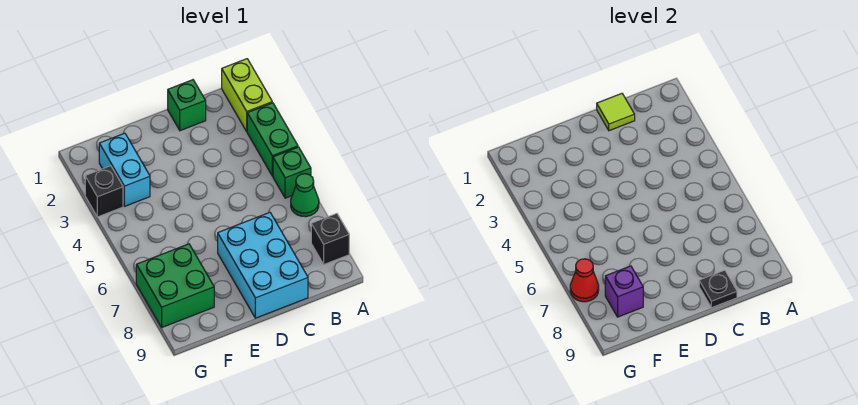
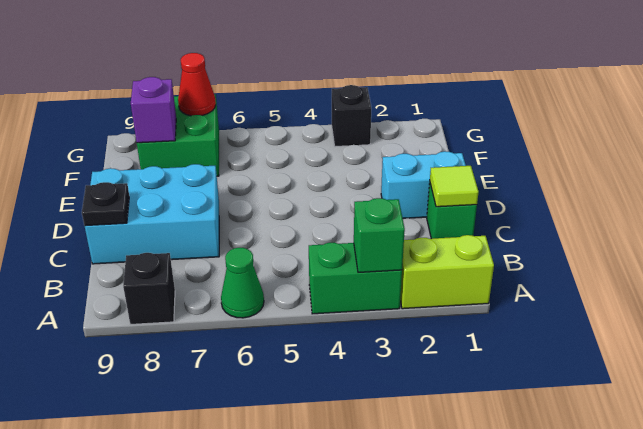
green 1x1 brick [273,147,311,198] -> green 1x1 brick moved to [354,198,405,272]
cyan 1x2 brick [99,133,150,206] -> cyan 1x2 brick moved to [381,151,466,218]

